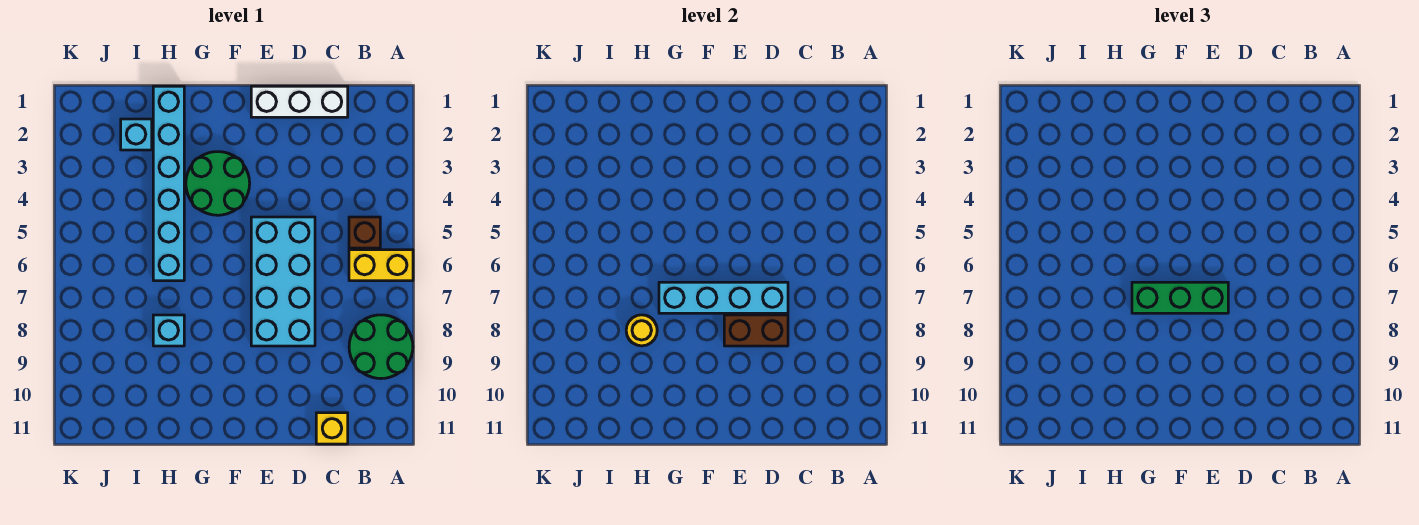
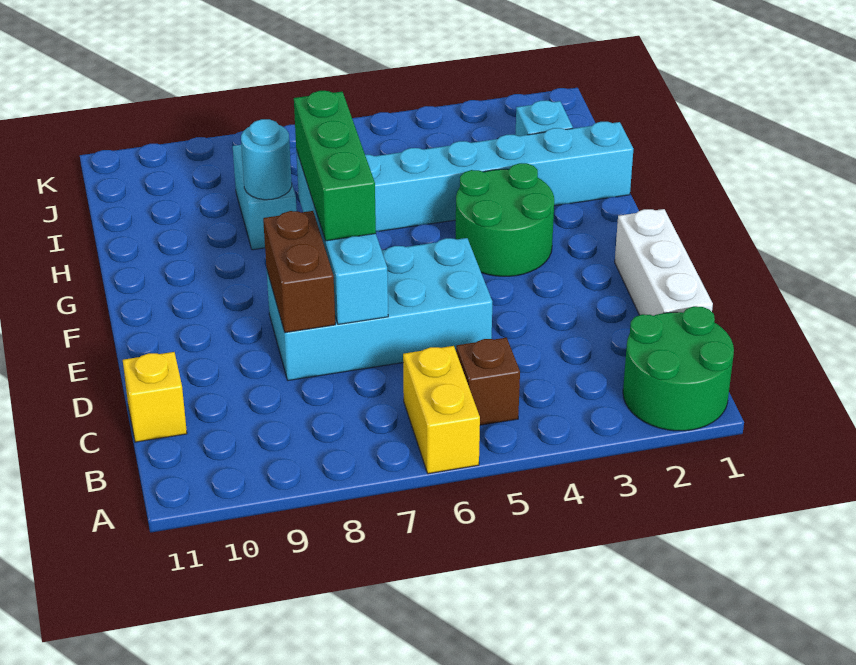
green 2x2 round brick [349,315,413,379] -> green 2x2 round brick moved to [623,306,734,431]
cyan 1x1 brick [153,315,184,346] -> cyan 1x2 brick [233,145,297,250]
yellow 1x1 round brick [626,315,657,346] -> cyan 1x1 round brick [241,119,292,200]

